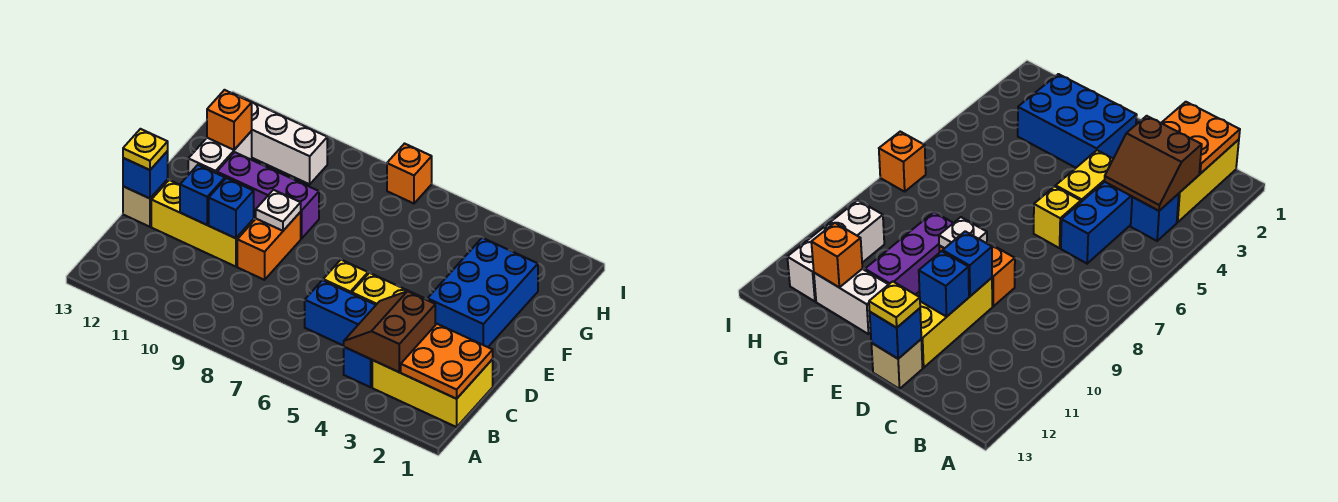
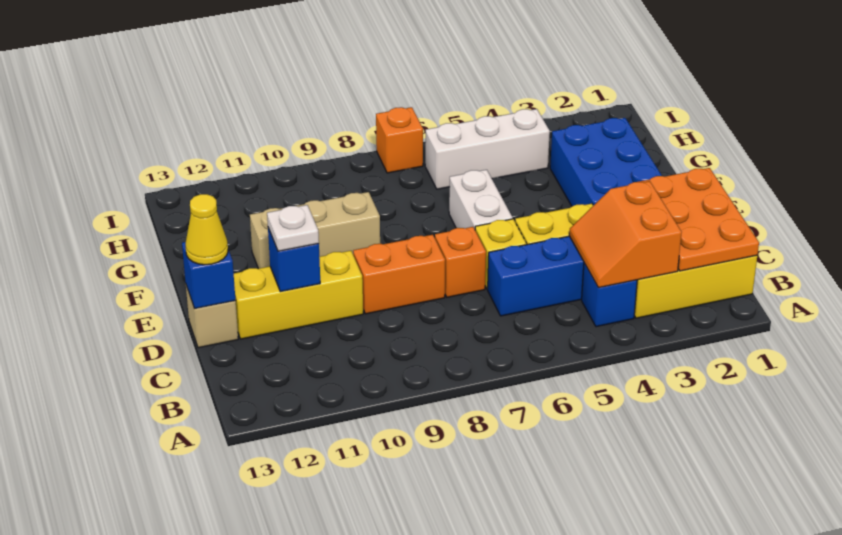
orange 2x2 plate [401,324,493,399] -> orange 2x3 plate [639,168,759,271]
brown 2x2 slope [344,291,435,372] -> orange 2x2 slope [569,181,682,288]
orange 1x2 brick [237,212,301,280] -> orange 1x2 brick turned to [353,235,445,314]
blue 1x1 brick [209,178,254,238] -> none
yellow 1x1 plate [123,129,168,170] -> yellow 1x1 cone [185,194,228,265]
white 1x1 plate [256,190,301,231] -> white 1x1 plate moved to [267,205,319,251]
purple 1x3 brick [217,152,319,239] -> tan 1x3 brick [250,192,380,269]
white 1x2 brick [188,131,252,175] -> white 1x2 brick moved to [449,170,513,229]
orange 1x1 brick [207,90,252,150] -> orange 1x1 brick moved to [435,227,486,297]
white 1x3 brick [243,98,327,184] -> white 1x3 brick moved to [425,109,550,189]

